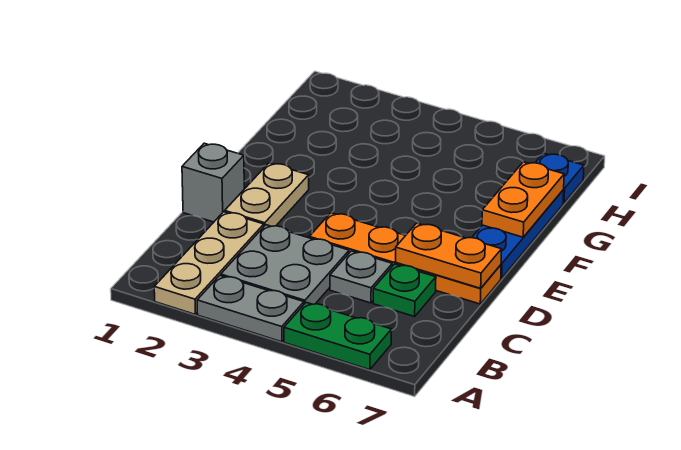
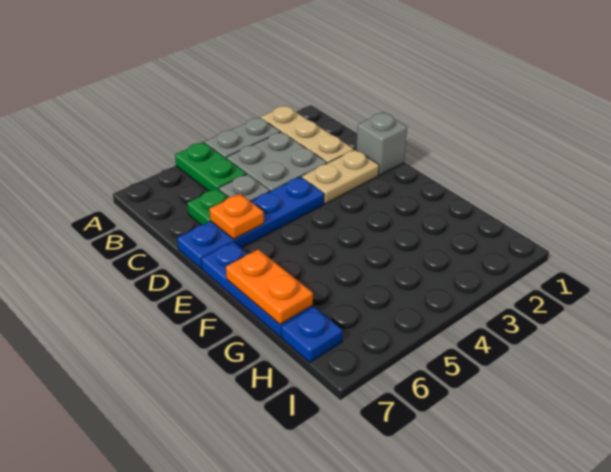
green 1x2 plate [284,302,392,370] -> green 1x2 plate turned to [175,142,246,191]
tan 1x2 plate [225,163,309,226] -> tan 1x2 plate turned to [302,150,379,204]
orange 1x4 plate [309,213,501,304] -> blue 1x4 plate [177,177,324,269]
orange 1x2 plate [395,223,502,288] -> orange 1x1 plate [209,194,264,239]

